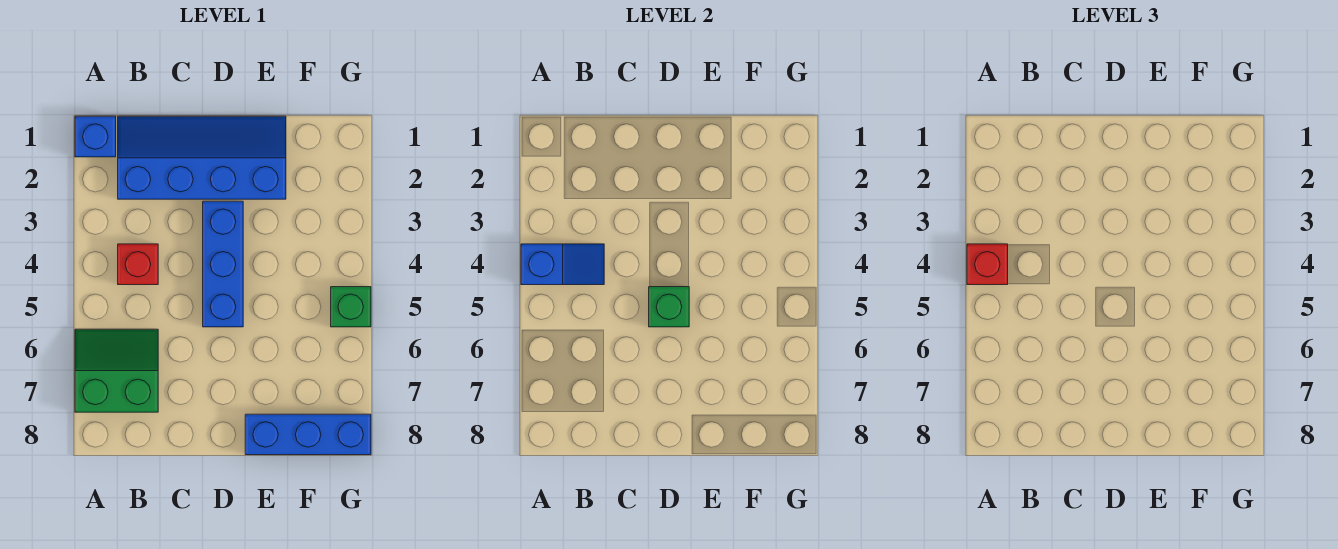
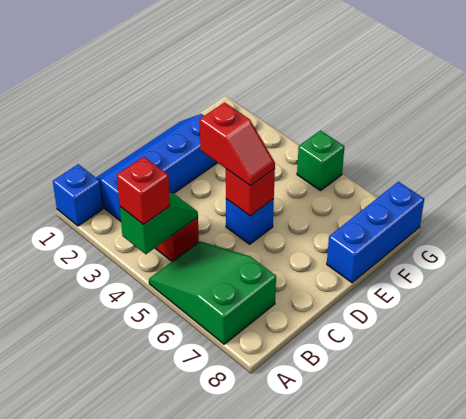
blue 1x2 slope [521,244,604,285] -> green 1x2 slope [120,193,198,254]
green 2x2 slope [75,329,158,412] -> green 2x3 slope [149,241,276,344]
blue 1x3 brick [203,201,243,327] -> blue 1x1 brick [226,199,274,244]
none -> red 1x2 slope [200,103,275,186]
green 1x1 brick [649,287,689,327] -> red 1x1 brick [226,169,275,216]

